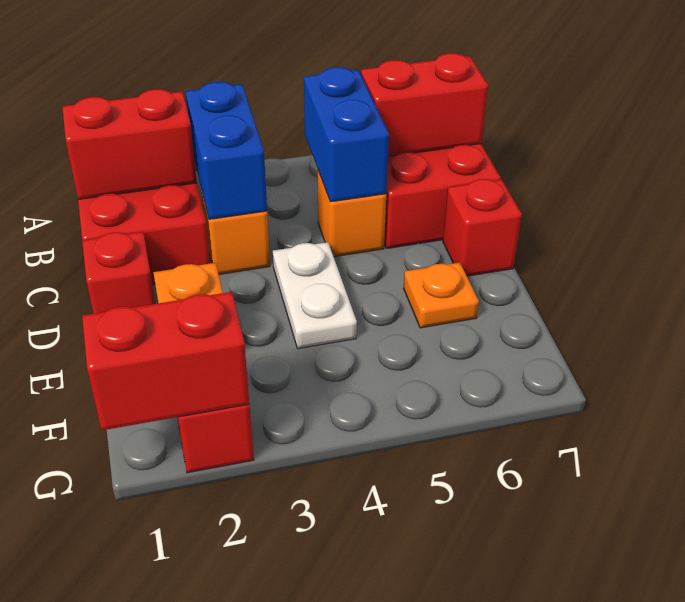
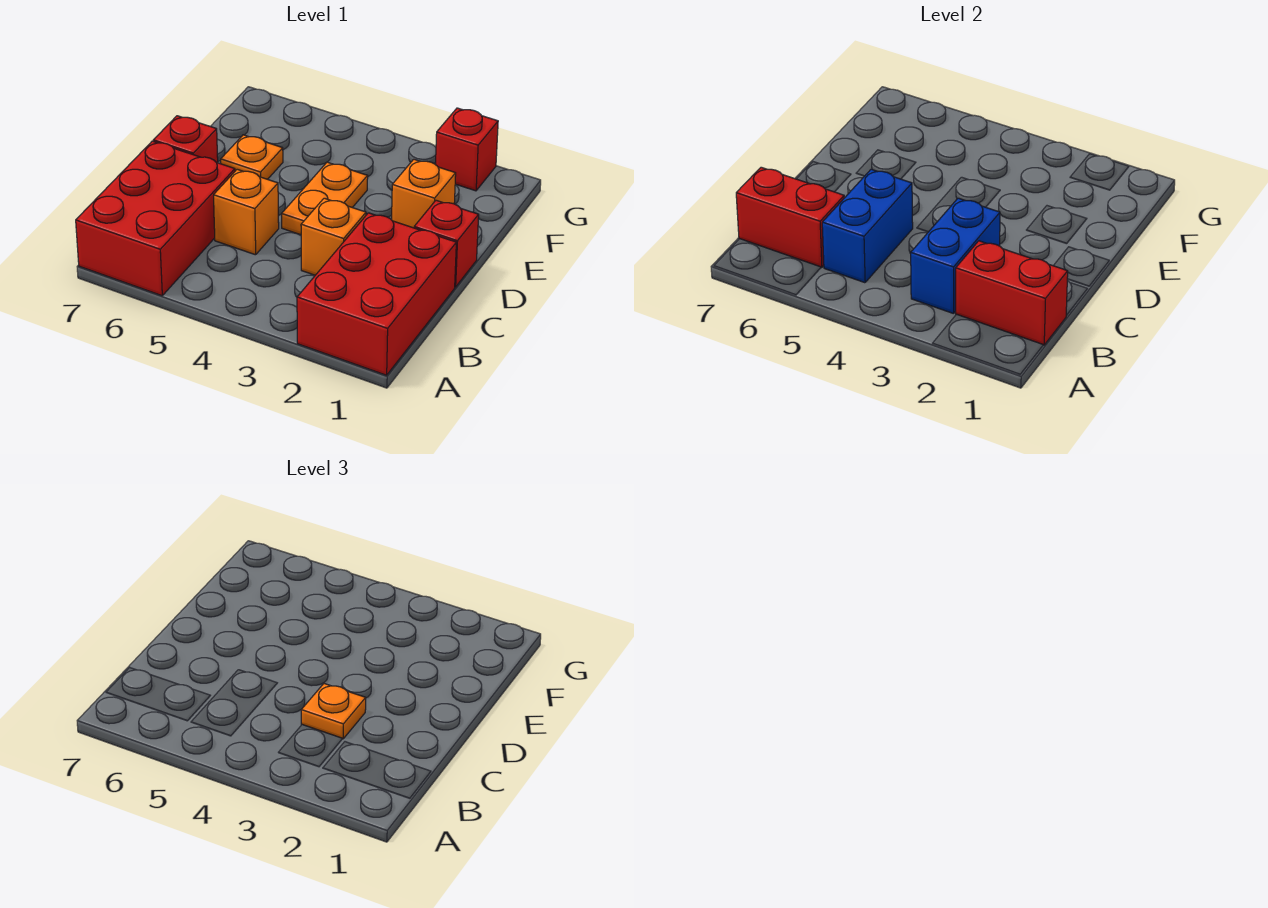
none -> orange 1x1 plate [301,684,366,739]
white 1x2 plate [273,242,357,349] -> orange 1x2 plate [282,162,368,235]
red 1x2 brick [82,292,249,430] -> none

